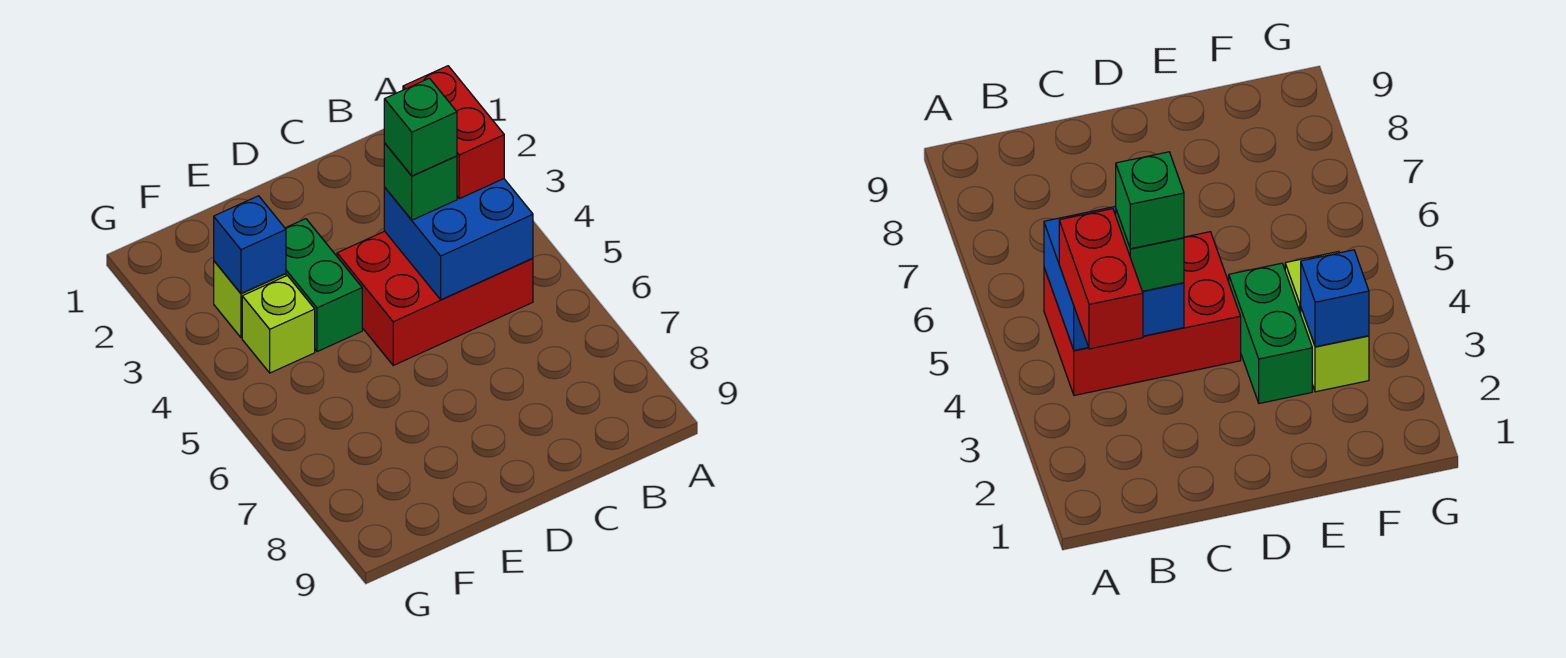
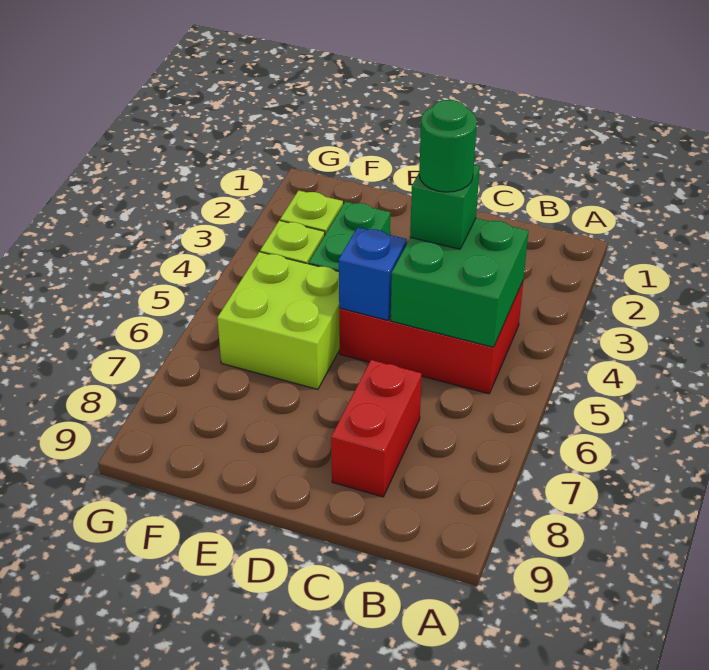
red 1x2 brick [403,66,504,199] -> red 1x2 brick moved to [331,360,422,497]
blue 2x2 brick [384,179,533,300] -> green 2x2 brick [391,218,529,347]
green 1x1 brick [384,78,457,176] -> green 1x1 round brick [419,100,477,192]
none -> lime 2x2 brick [217,252,340,389]
blue 1x1 brick [214,196,286,294] -> blue 1x1 brick moved to [339,227,407,320]

